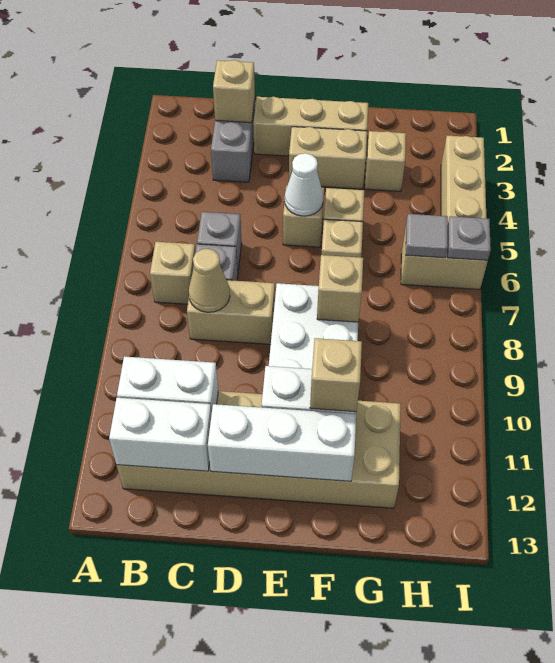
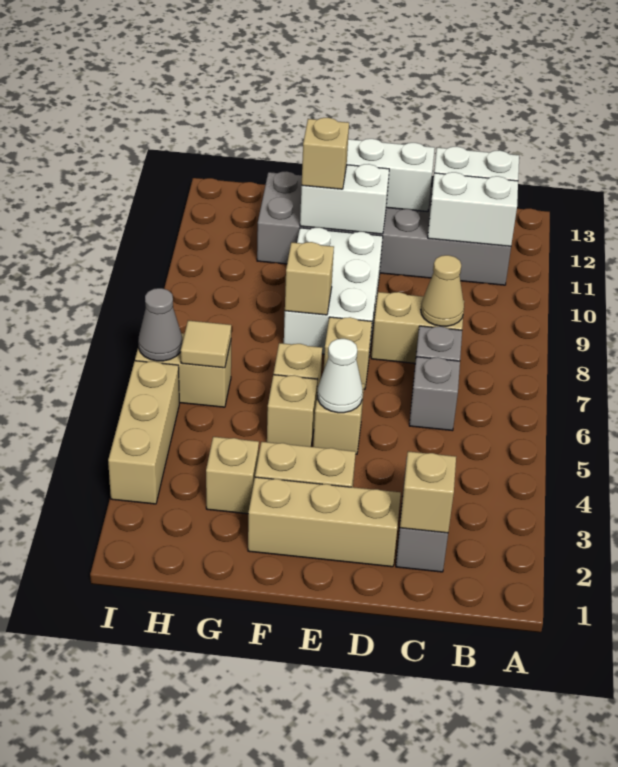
tan 1x1 brick [150,242,196,304] -> tan 1x1 brick moved to [323,317,372,389]
tan 2x6 brick [117,391,401,508] -> grey 2x6 brick [257,171,511,285]
grey 1x1 tile [406,214,448,258] -> tan 1x1 tile [181,320,231,368]
grey 1x1 plate [448,216,491,260] -> grey 1x1 cone [138,288,182,361]

